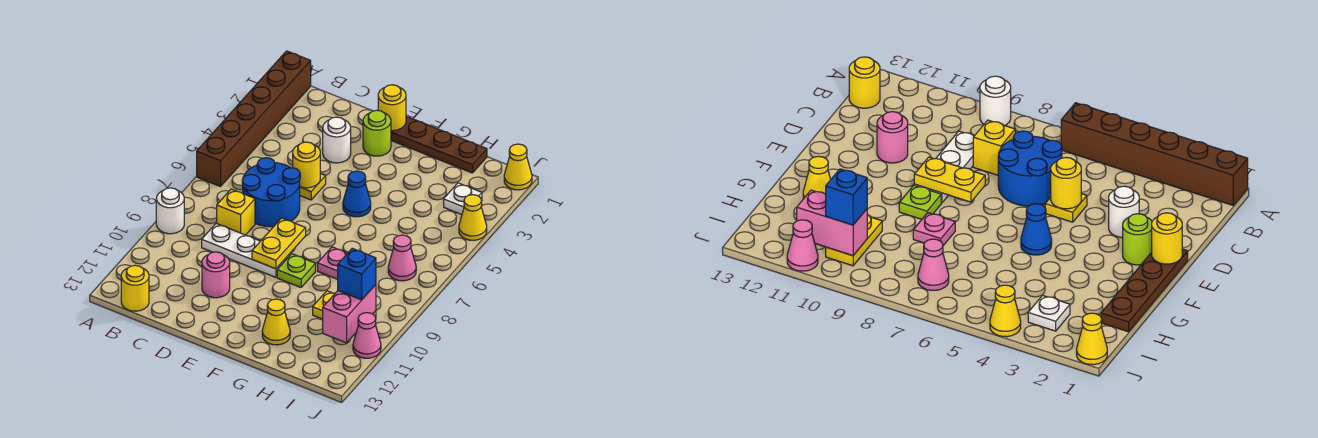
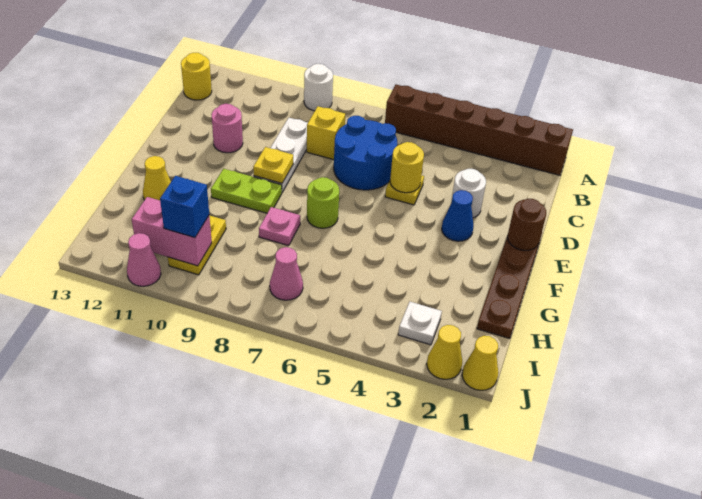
yellow 1x1 round brick [378,85,406,131] -> brown 1x1 round brick [507,199,546,250]
lime 1x1 round brick [363,110,391,156] -> lime 1x1 round brick moved to [307,177,339,228]
yellow 1x2 plate [252,218,306,269] -> yellow 1x1 plate [253,147,293,183]
blue 1x1 cone [343,171,371,217] -> blue 1x1 cone moved to [442,190,474,241]
lime 1x1 plate [277,254,316,287] -> lime 1x2 plate [211,169,282,213]
yellow 1x1 cone [459,195,487,240] -> yellow 1x1 cone moved to [427,325,462,379]

